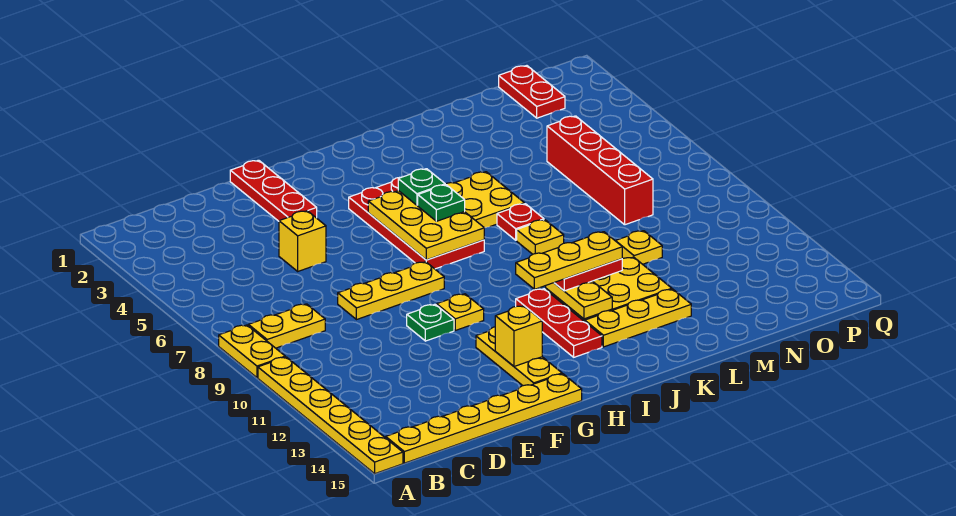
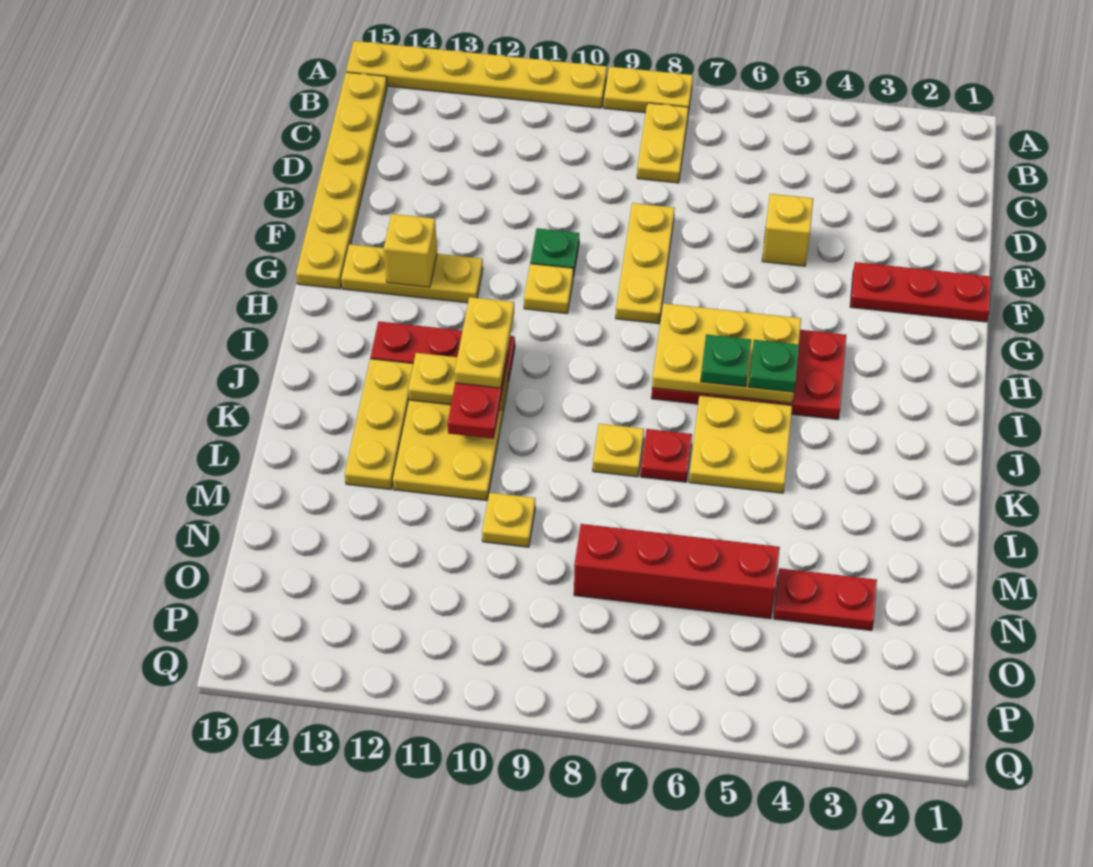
yellow 1x3 plate [516,232,622,289] -> yellow 1x2 plate [455,297,514,388]
red 1x2 plate [499,66,565,118] -> red 1x2 plate moved to [774,568,877,631]

